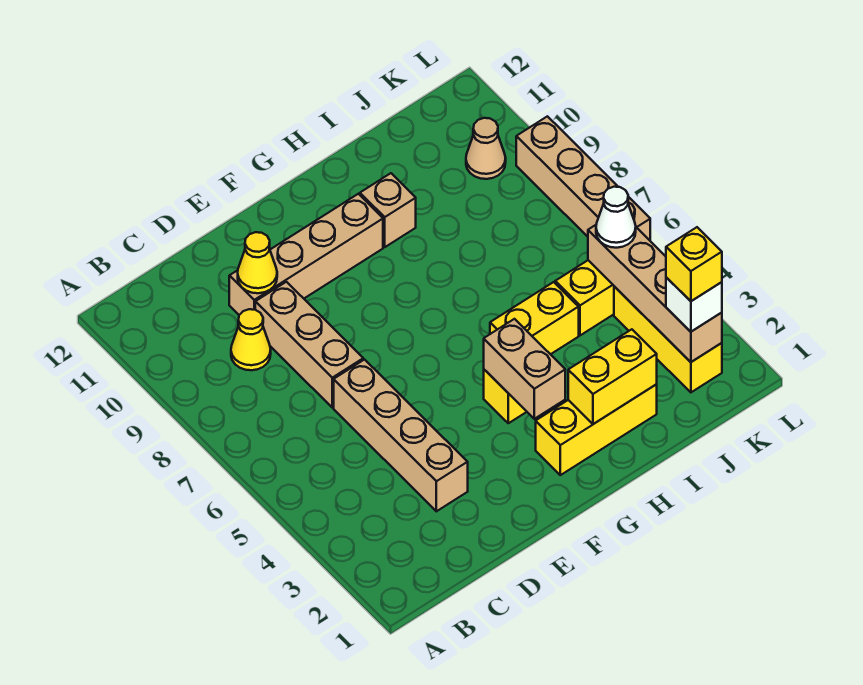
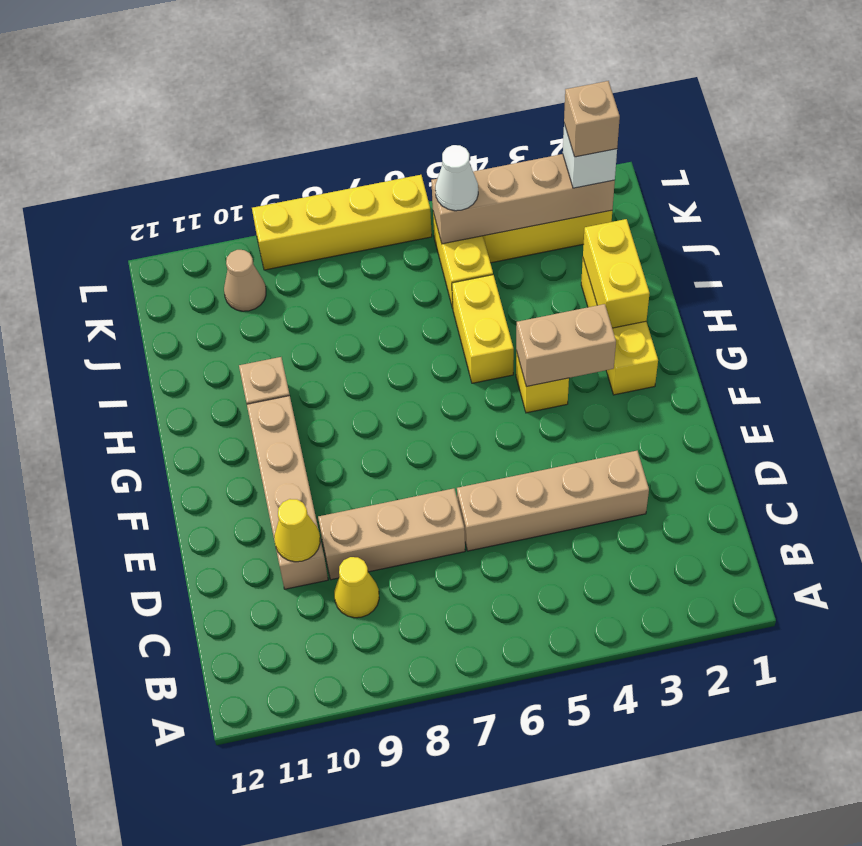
yellow 1x1 brick [666,227,722,301] -> tan 1x1 brick [564,81,620,157]
tan 1x4 brick [516,116,650,240] -> yellow 1x4 brick [252,175,432,270]

